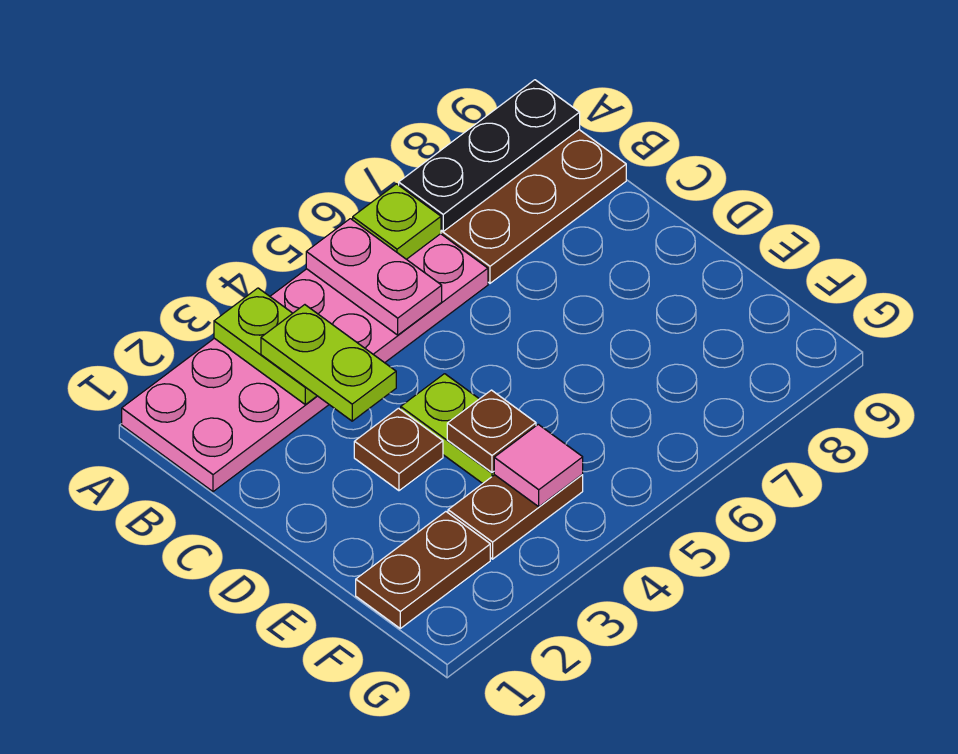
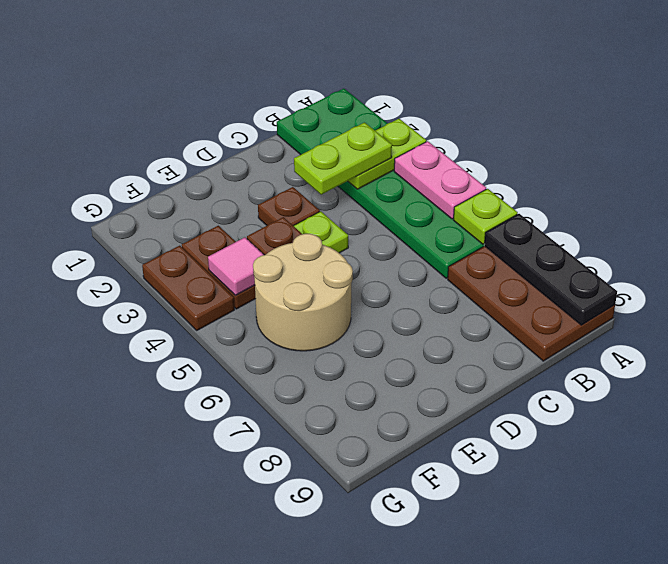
pink 2x6 plate [122,234,488,492] -> green 2x6 plate [277,89,485,278]
pink 1x2 plate [306,219,442,335] -> pink 1x2 plate turned to [394,141,486,219]
none -> tan 2x2 round brick [253,234,353,351]
brown 1x2 plate [356,512,490,628] -> brown 1x2 plate moved to [142,246,234,330]

